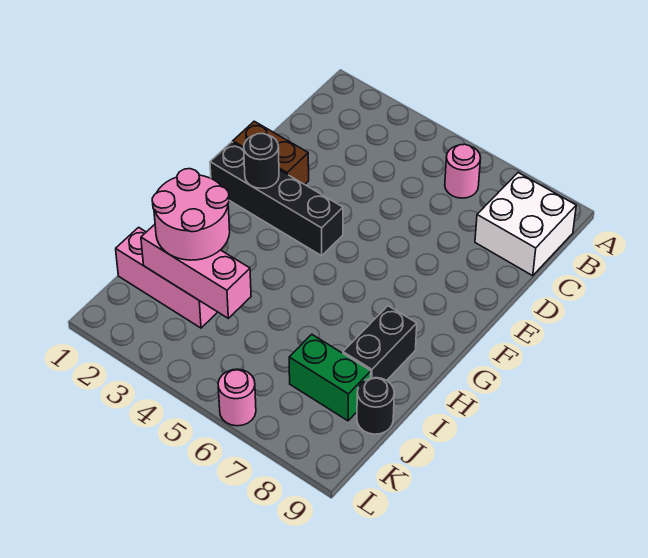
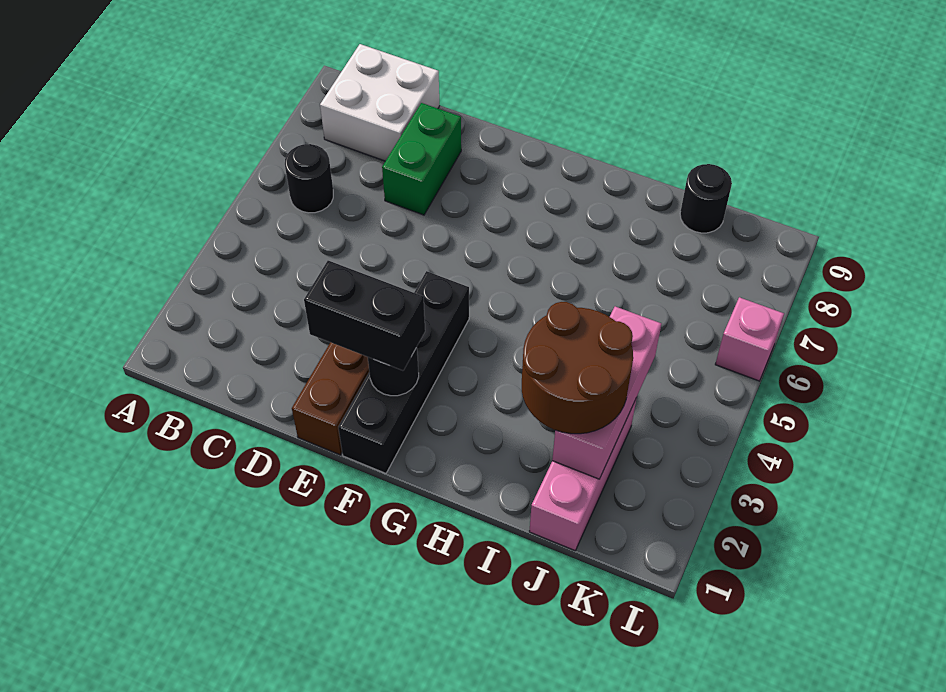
pink 1x1 round brick [445,144,481,198] -> black 1x1 round brick [285,144,333,213]
black 1x2 brick [343,306,417,380] -> black 1x2 brick moved to [304,261,425,371]
pink 2x2 round brick [152,169,230,260] -> brown 2x2 round brick [522,302,633,434]
green 1x2 brick [289,334,371,421] -> green 1x2 brick moved to [382,103,461,215]
pink 1x1 round brick [218,369,256,426] -> pink 1x1 brick [715,297,784,381]

